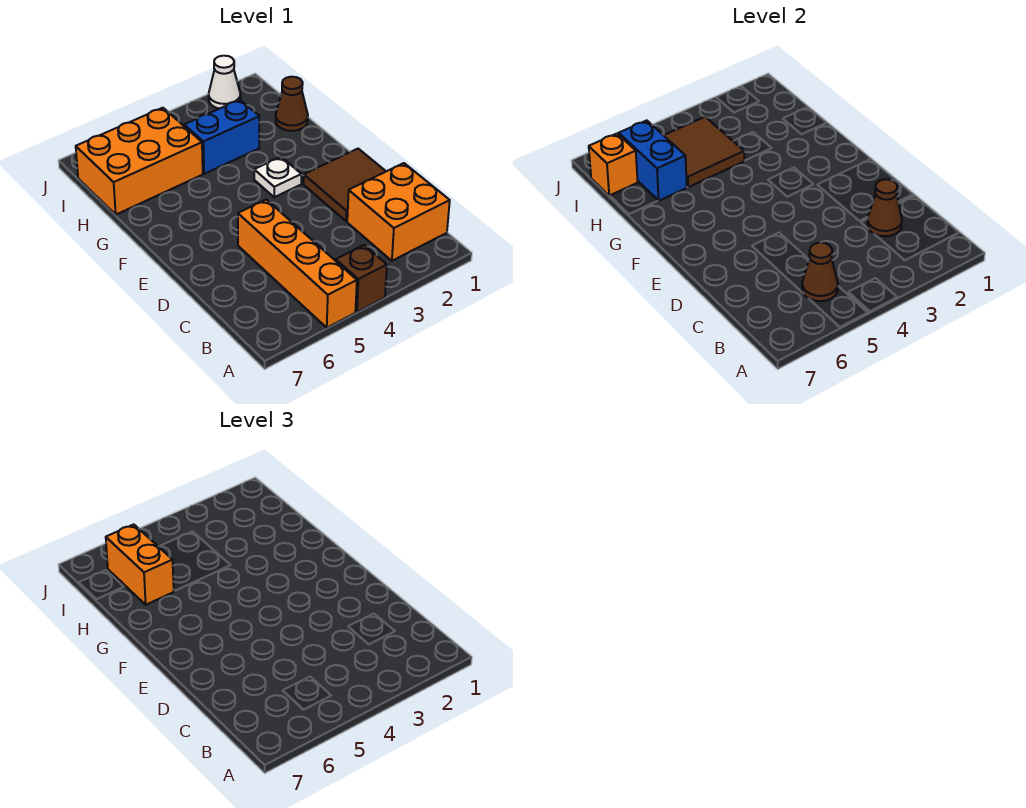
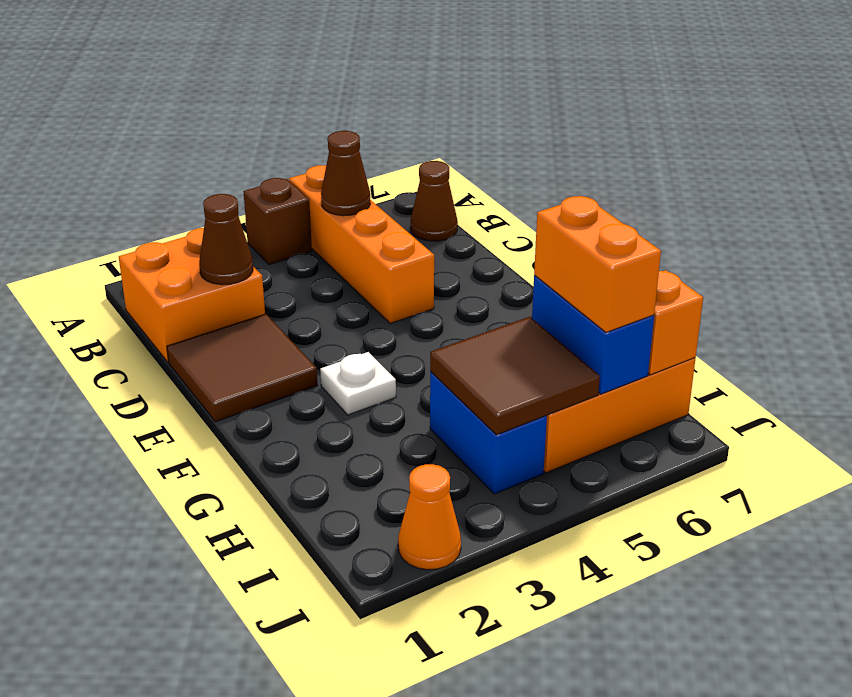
brown 1x1 cone [276,77,308,131] -> brown 1x1 cone moved to [411,161,458,241]
blue 1x2 brick [184,100,259,174] -> blue 1x2 brick turned to [430,372,547,494]
white 1x1 cone [209,56,241,109] -> orange 1x1 cone [398,464,461,570]

